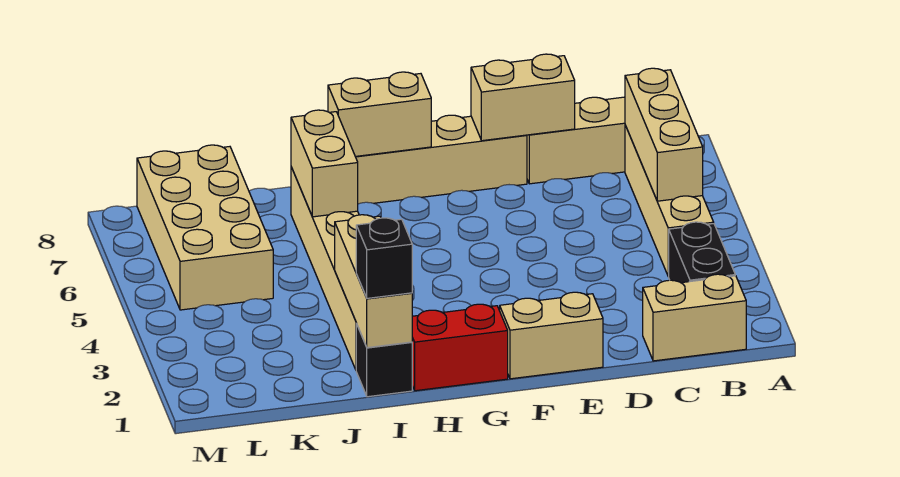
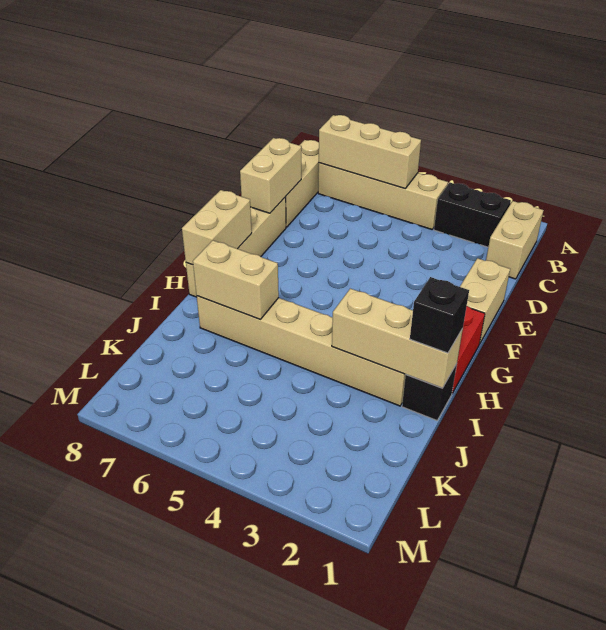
tan 2x4 brick [137,145,273,310] -> none

